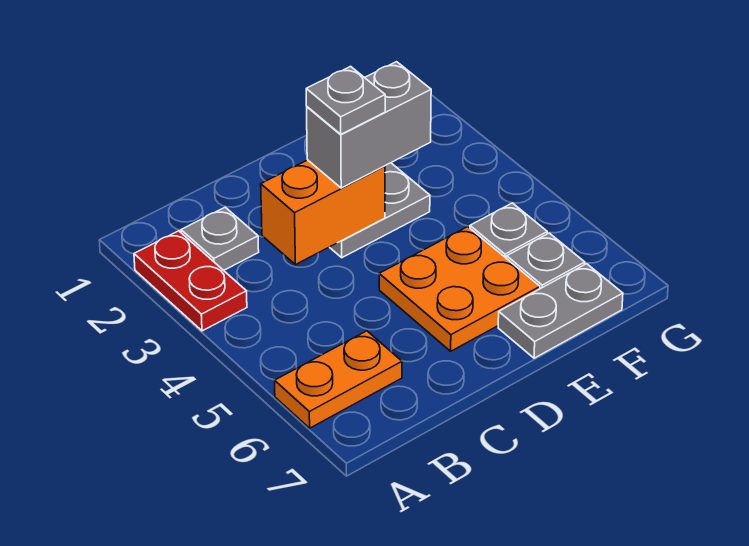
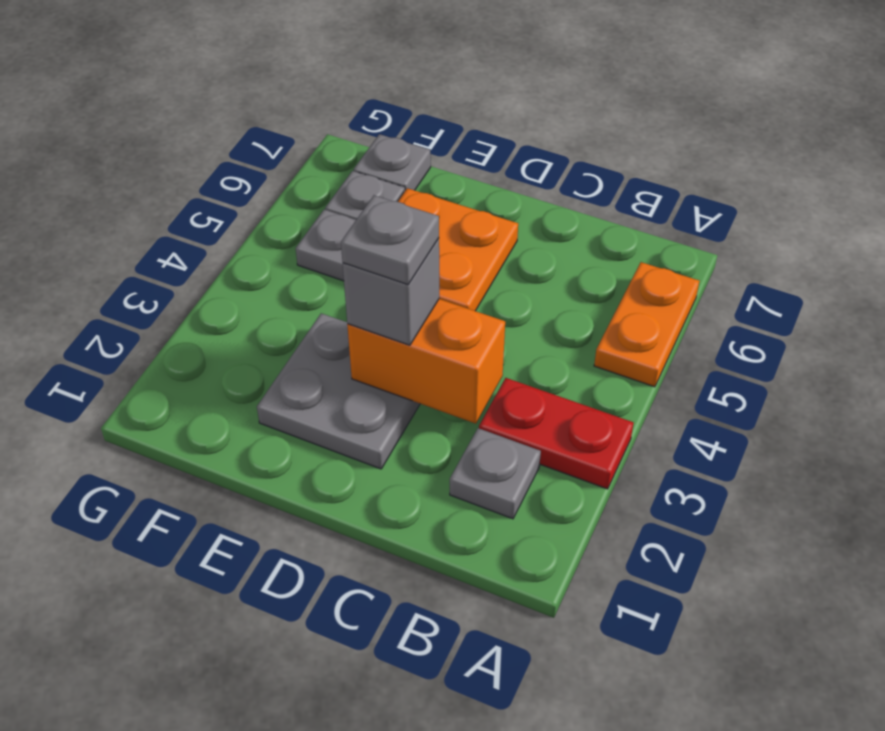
red 1x2 plate [134,231,247,331] -> red 1x2 plate turned to [479,378,634,489]
orange 1x2 plate [275,331,402,428] -> orange 1x2 plate turned to [594,262,699,387]
grey 1x2 brick [307,62,431,188] -> grey 1x1 brick [343,238,439,345]
grey 1x2 plate [498,264,623,358] -> grey 1x1 plate [354,134,431,191]

